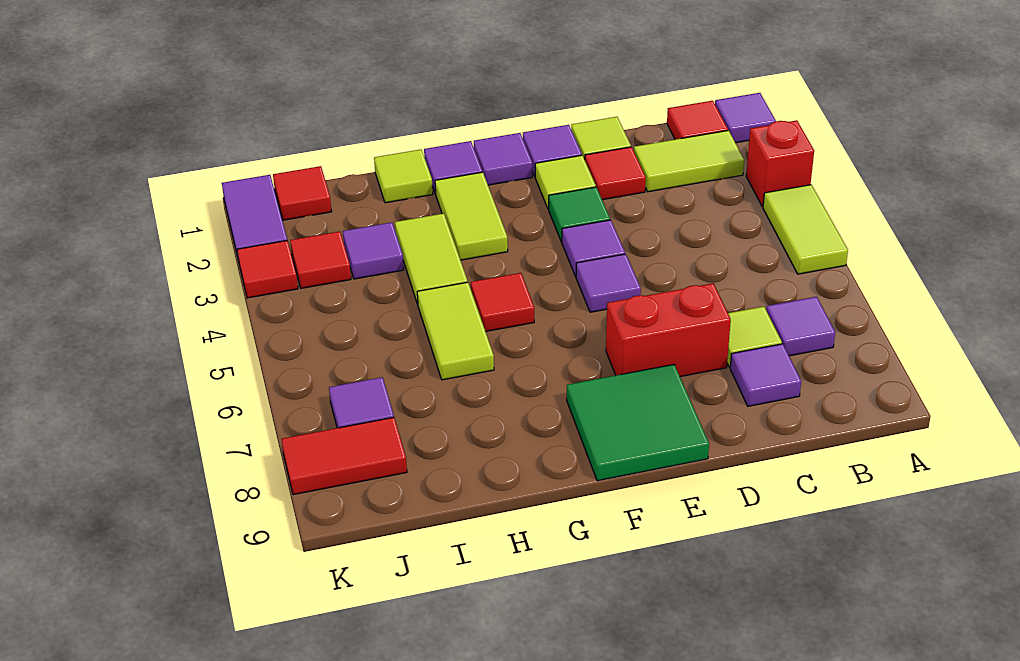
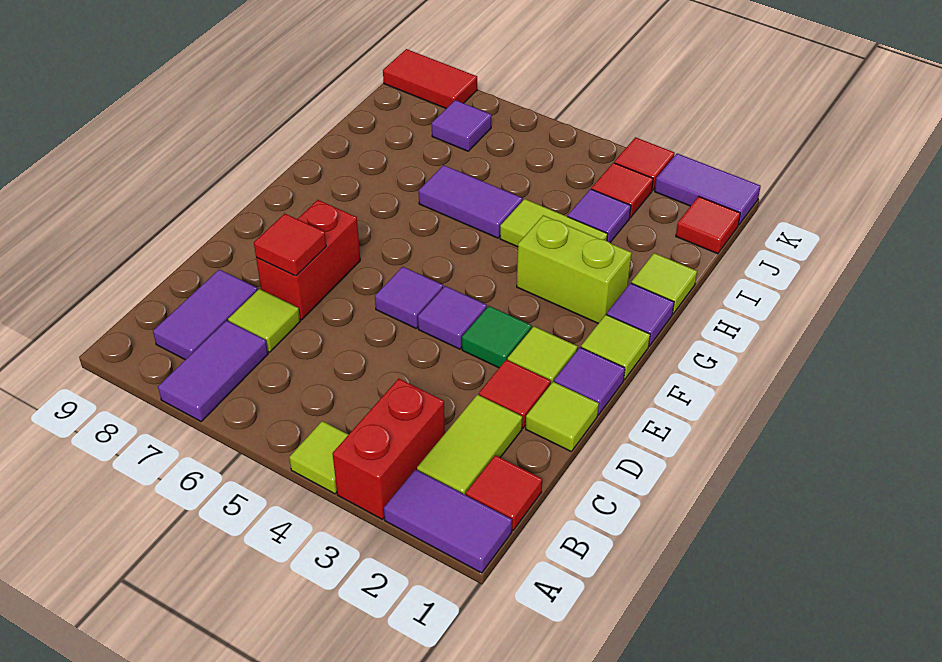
purple 1x1 tile [715,93,776,143] -> purple 1x2 tile [384,470,512,573]
red 1x1 brick [746,120,814,207] -> red 1x2 brick [332,379,445,519]
lime 1x2 tile [763,185,848,274] -> lime 1x1 tile [289,421,349,494]
purple 1x1 tile [766,297,835,356] -> purple 1x2 tile [158,321,268,421]
purple 1x1 tile [730,344,801,406] -> purple 1x2 tile [153,270,258,360]
green 2x2 tile [567,364,709,481] -> none
purple 1x1 tile [474,133,532,185] -> lime 1x1 tile [581,315,650,380]
lime 1x2 tile [435,172,508,260] -> lime 1x2 brick [517,215,632,323]
red 1x1 tile [471,273,534,332] -> red 1x1 tile moved to [254,214,326,276]
lime 1x2 tile [417,282,494,380] -> purple 1x2 tile [419,165,523,238]
red 1x2 tile [282,417,407,495] -> red 1x2 tile turned to [383,49,477,108]

